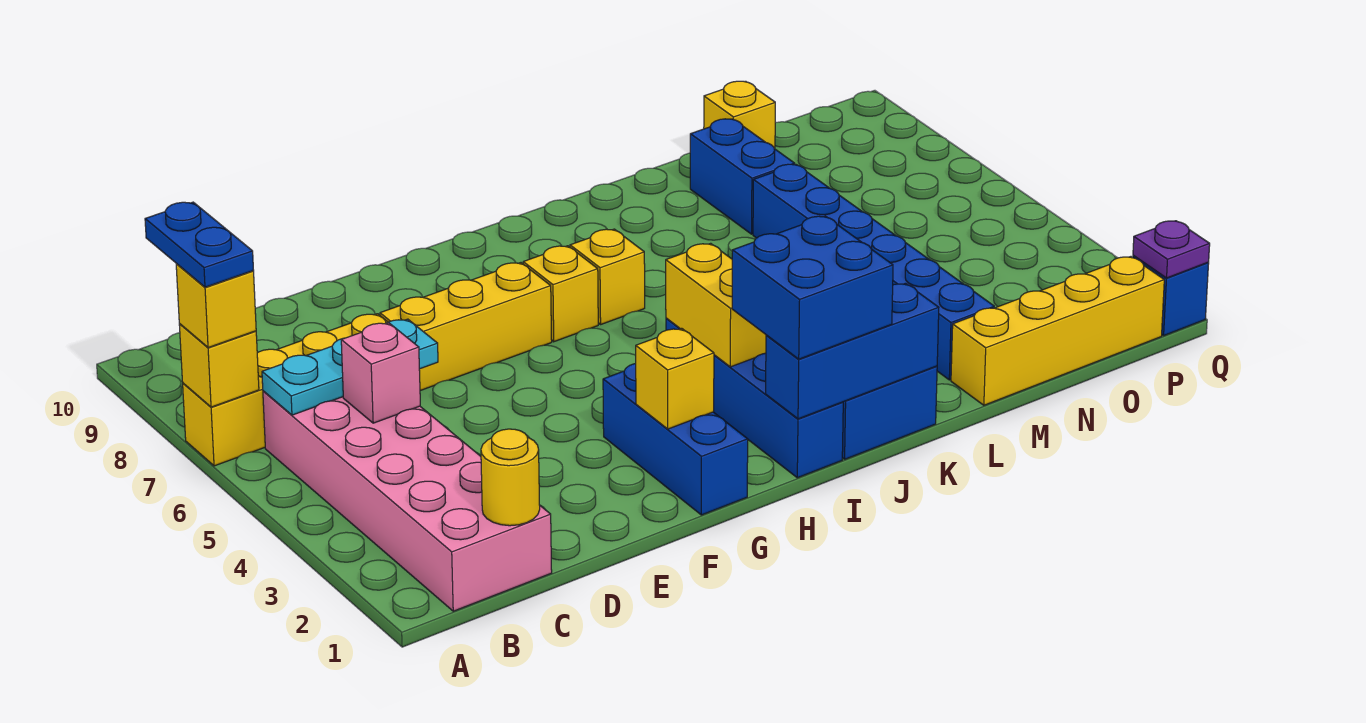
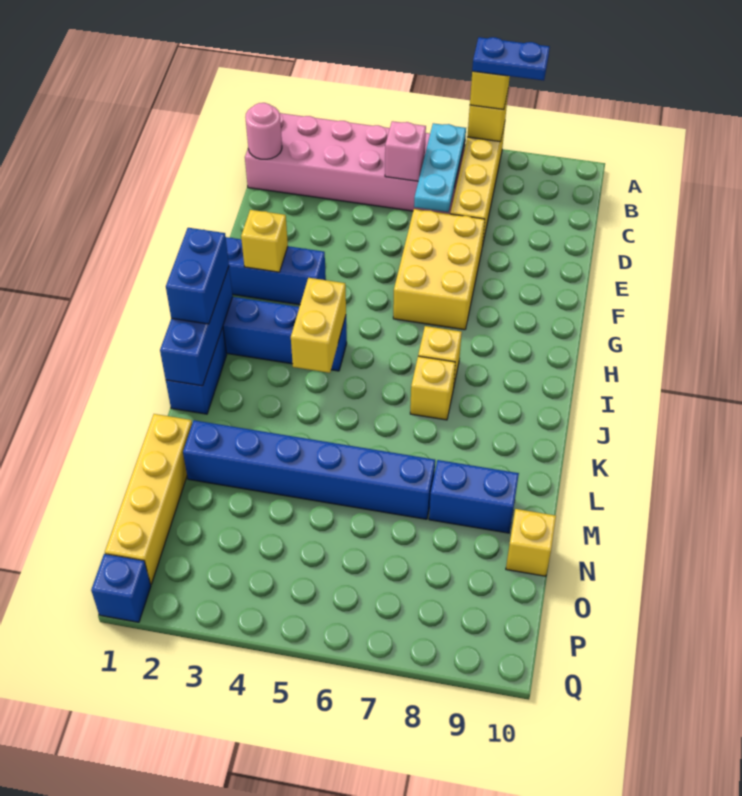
yellow 1x1 round brick [481,429,540,526] -> pink 1x1 round brick [245,103,282,159]
yellow 1x3 brick [380,263,552,391] -> yellow 2x3 brick [393,209,485,330]
yellow 1x1 brick [523,246,598,342] -> yellow 1x1 brick moved to [410,356,455,420]
blue 2x2 brick [732,216,893,359] -> blue 1x2 brick [166,228,229,324]
yellow 1x2 brick [666,243,766,367] -> yellow 1x2 brick turned to [291,278,346,373]
purple 1x1 plate [1133,221,1210,278] -> none

